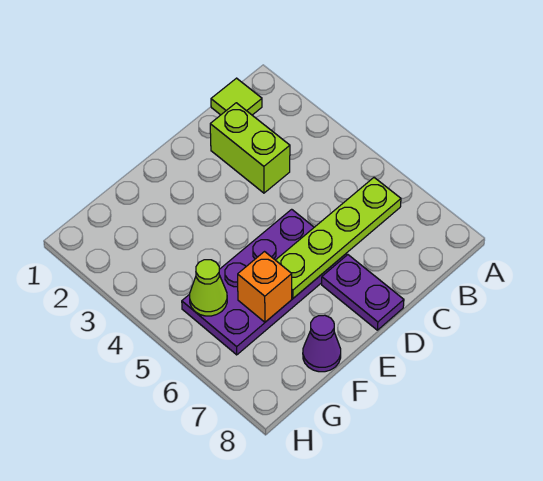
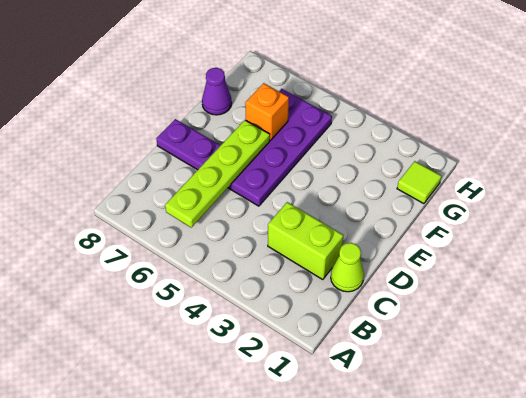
lime 1x1 tile [211,78,262,115] -> lime 1x1 tile moved to [397,161,441,204]
lime 1x1 cone [190,260,227,316] -> lime 1x1 cone moved to [331,243,364,292]

